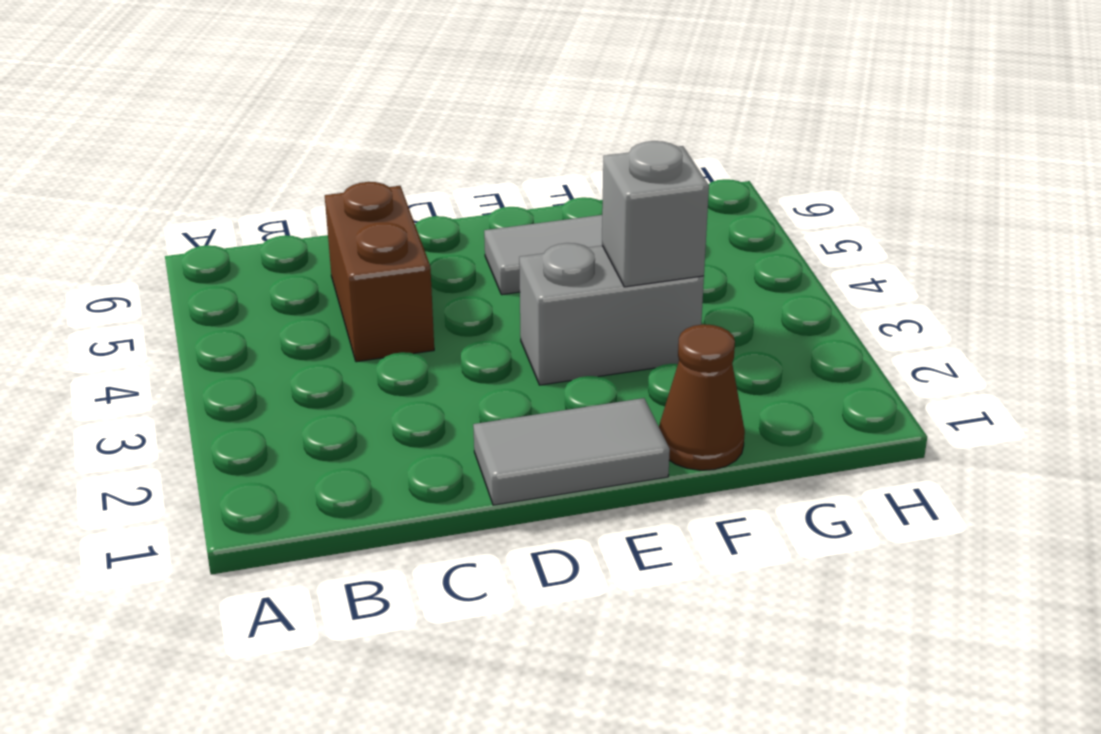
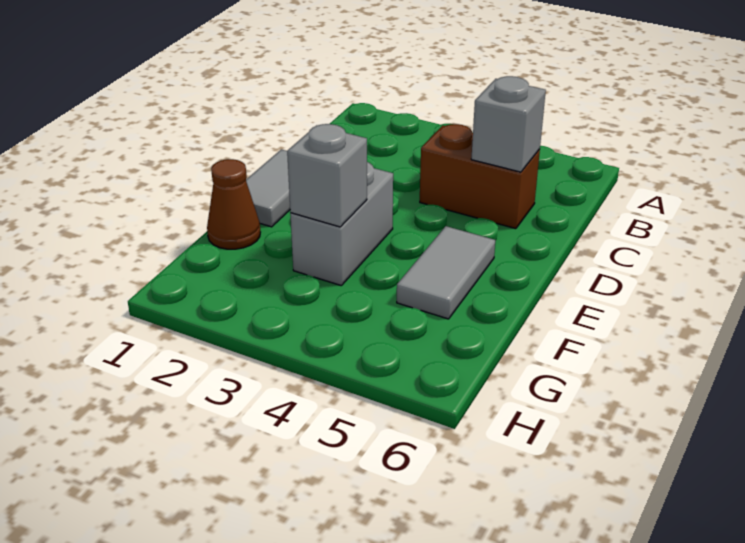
none -> grey 1x1 brick [471,76,546,172]

